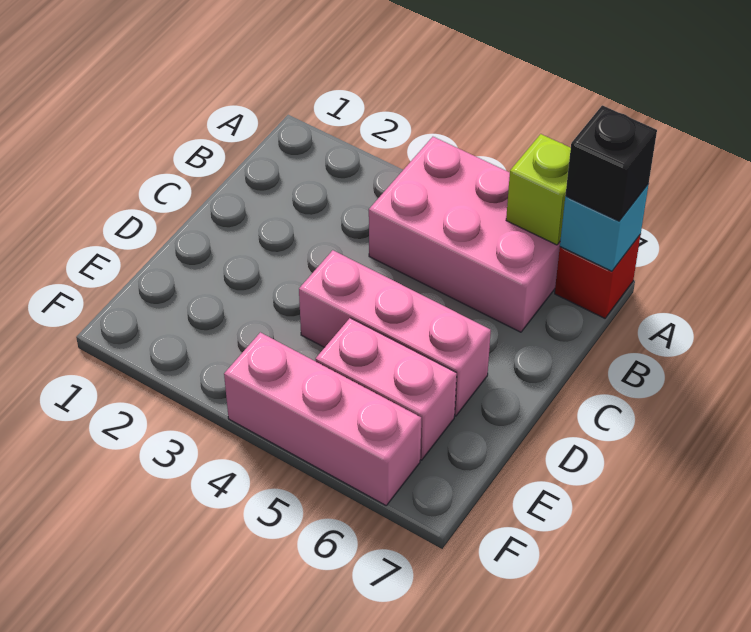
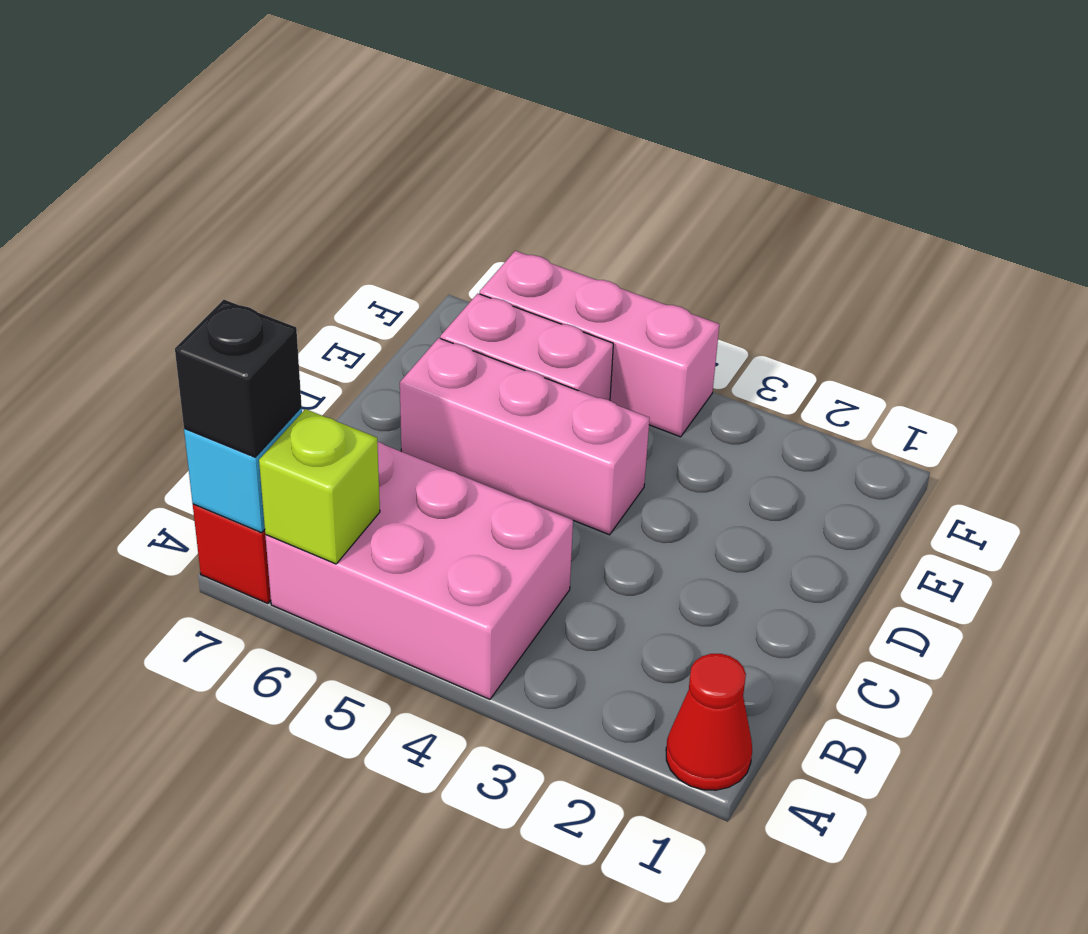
none -> red 1x1 cone [666,654,752,790]

